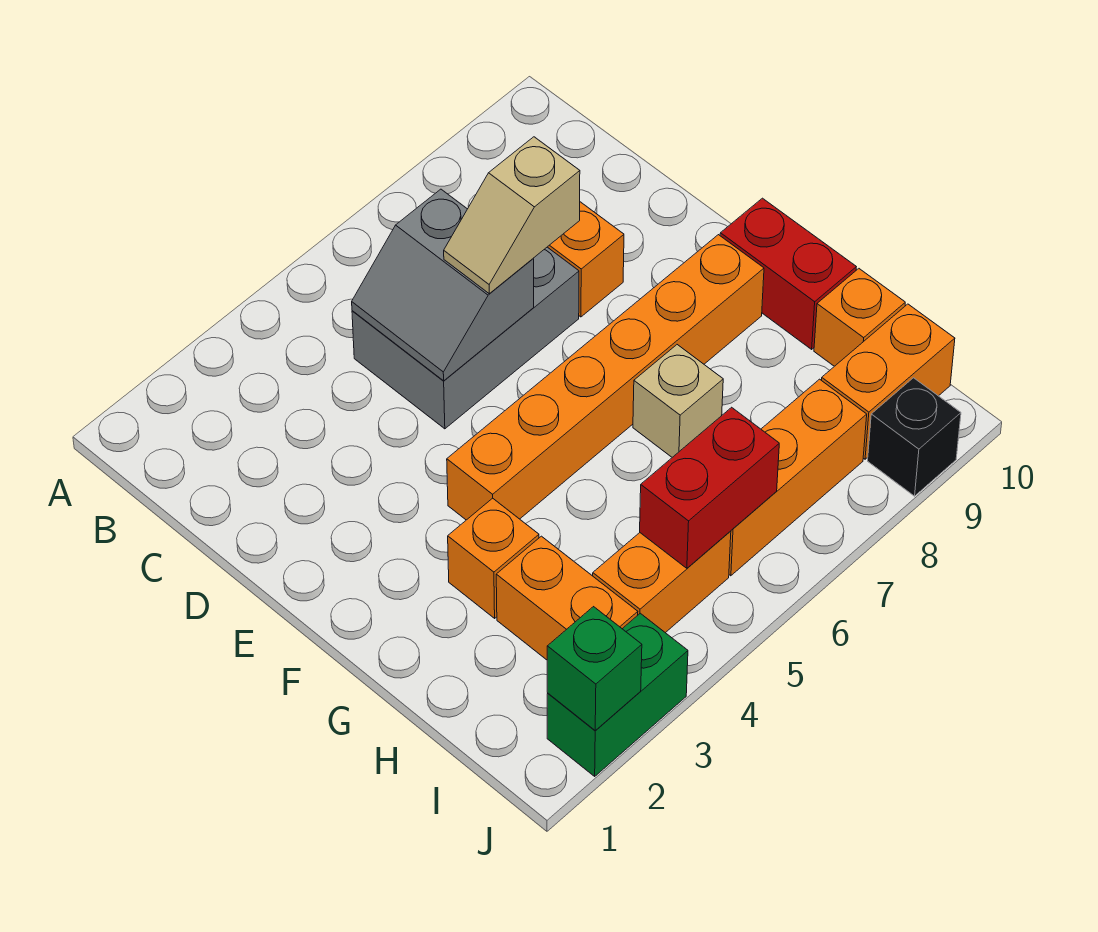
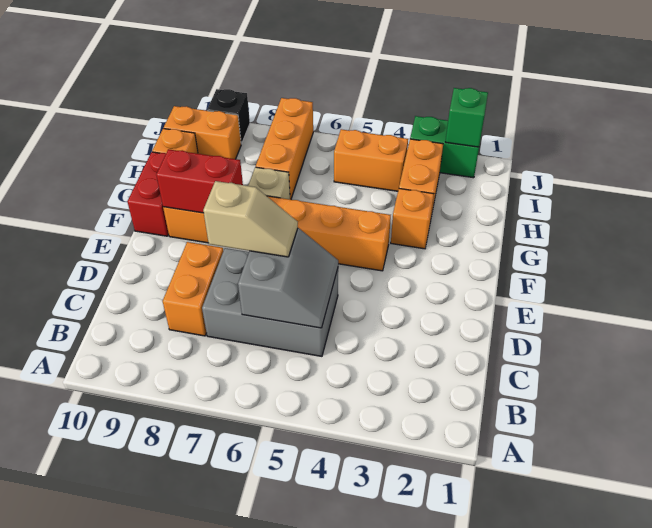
red 1x2 brick [640,407,779,568] -> red 1x2 brick moved to [156,149,243,213]
orange 1x3 brick [729,379,867,576] -> orange 1x3 brick turned to [256,98,313,200]

